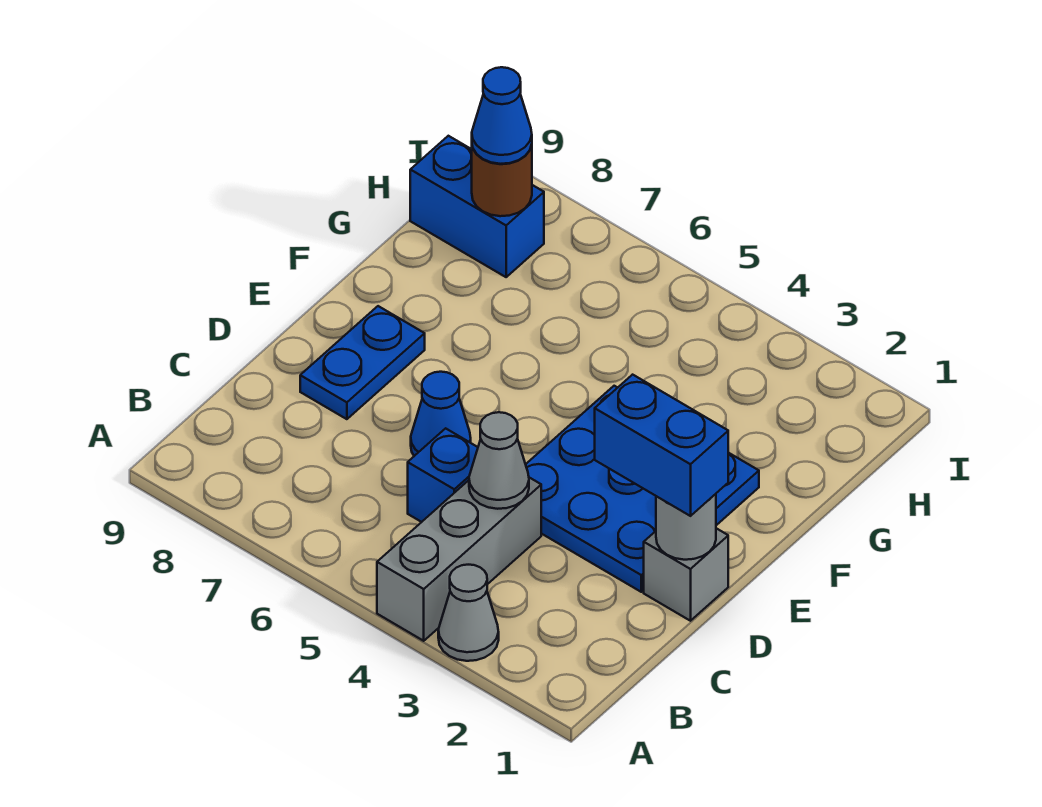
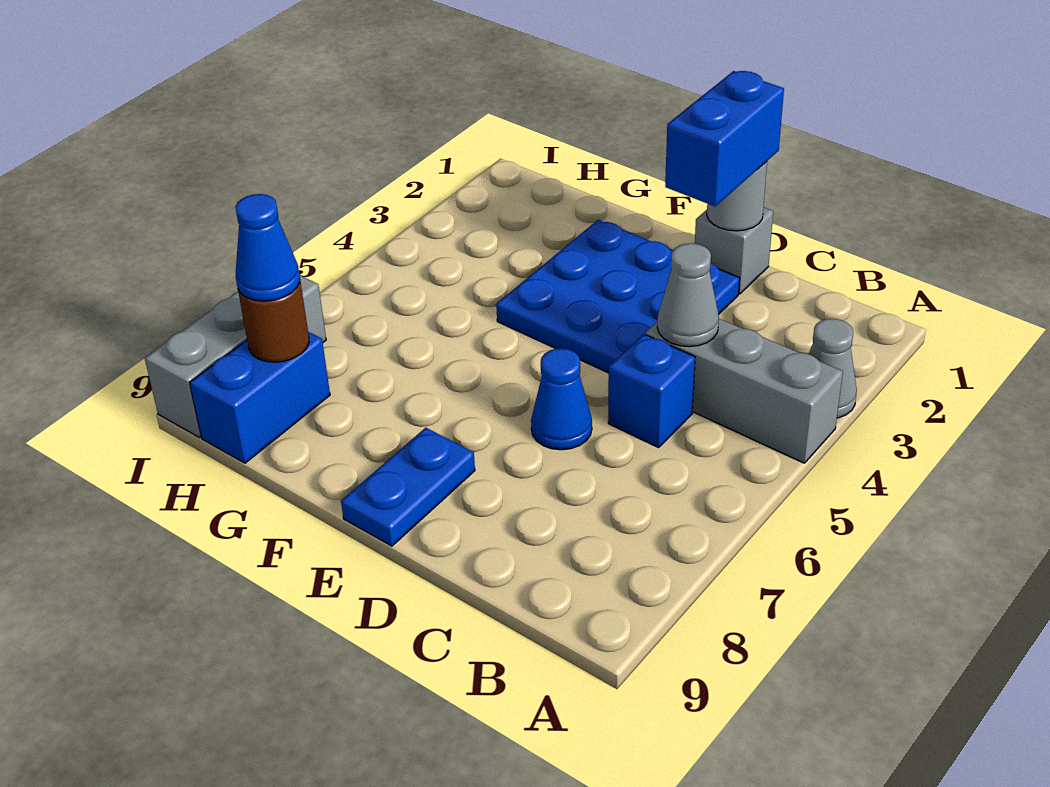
blue 1x2 plate [300,306,425,419] -> blue 1x2 plate turned to [341,428,475,546]
none -> grey 1x3 brick [145,276,326,438]

